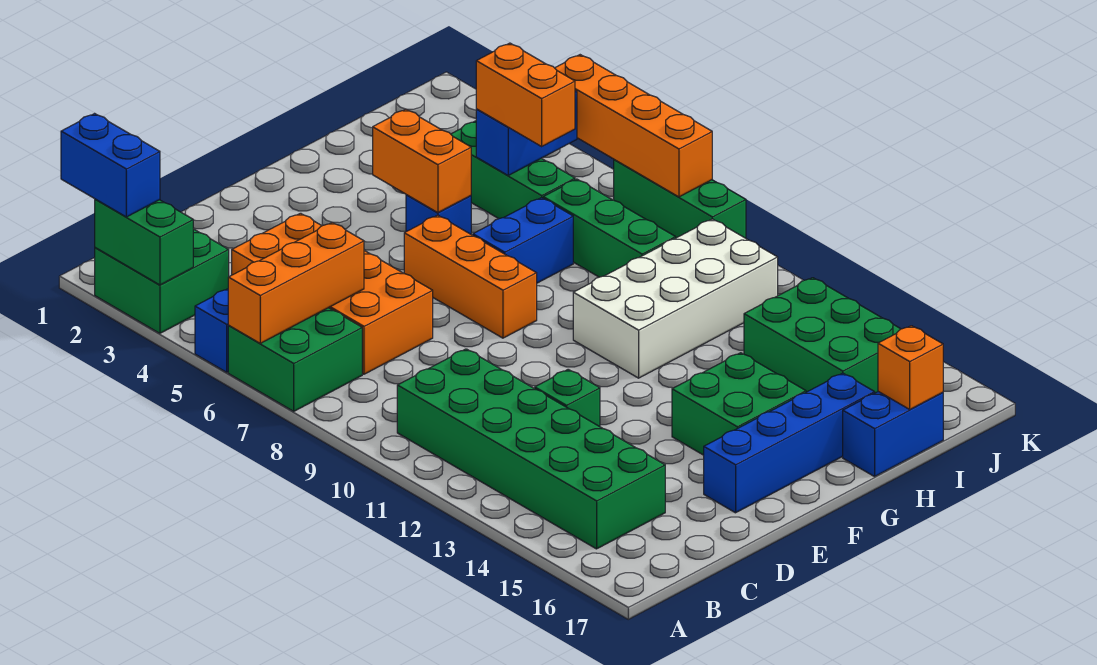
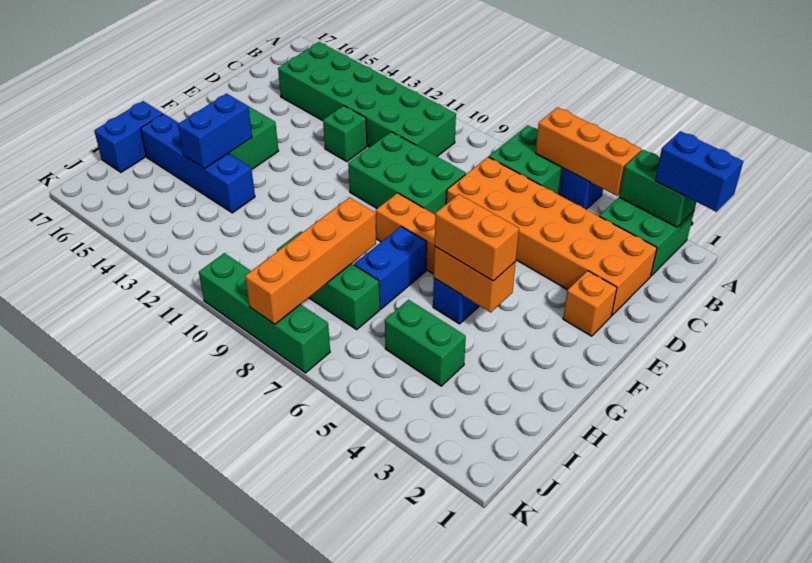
orange 1x3 brick [228,222,364,343] -> orange 1x3 brick turned to [535,107,641,196]
orange 2x4 brick [232,213,433,374] -> orange 2x6 brick [446,157,657,315]
blue 1x4 brick [704,373,875,513] -> blue 1x4 brick turned to [140,114,255,213]
white 2x4 brick [573,219,778,378] -> none
green 1x3 brick [451,121,575,219] -> green 1x2 brick [385,300,466,386]
blue 1x2 brick [476,91,577,175] -> blue 1x2 brick moved to [178,94,252,168]
orange 1x2 brick [476,43,575,146] -> orange 1x2 brick moved to [435,194,519,281]
green 2x3 brick [744,278,900,393] -> green 2x3 brick moved to [348,132,466,214]
orange 1x1 brick [878,326,943,410] -> orange 1x1 brick moved to [563,271,617,336]
orange 1x4 brick [555,55,712,197] -> orange 1x4 brick turned to [245,197,376,324]
green 1x3 brick [614,160,746,238] -> green 1x4 brick [199,253,330,373]

